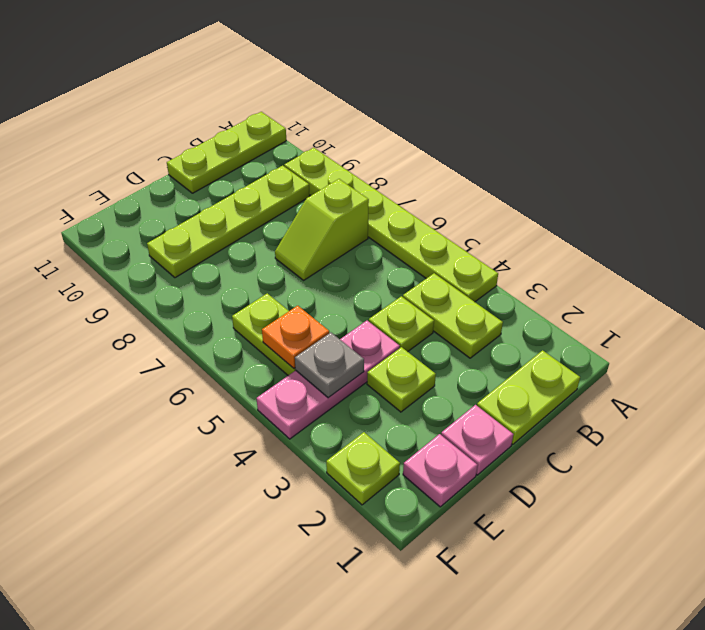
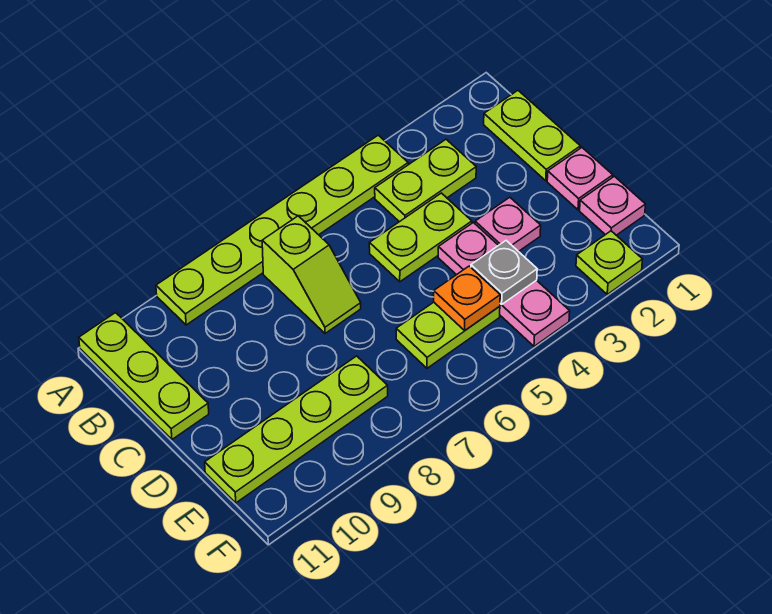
lime 1x4 plate [147,166,310,278] -> lime 1x4 plate turned to [205,356,388,503]
lime 1x1 plate [369,296,434,352] -> lime 1x2 plate [369,193,472,282]
lime 1x1 plate [367,347,436,412] -> pink 1x1 plate [475,197,541,252]

